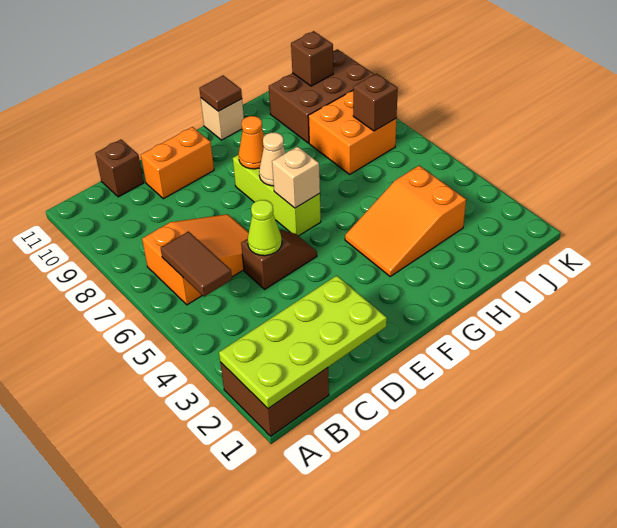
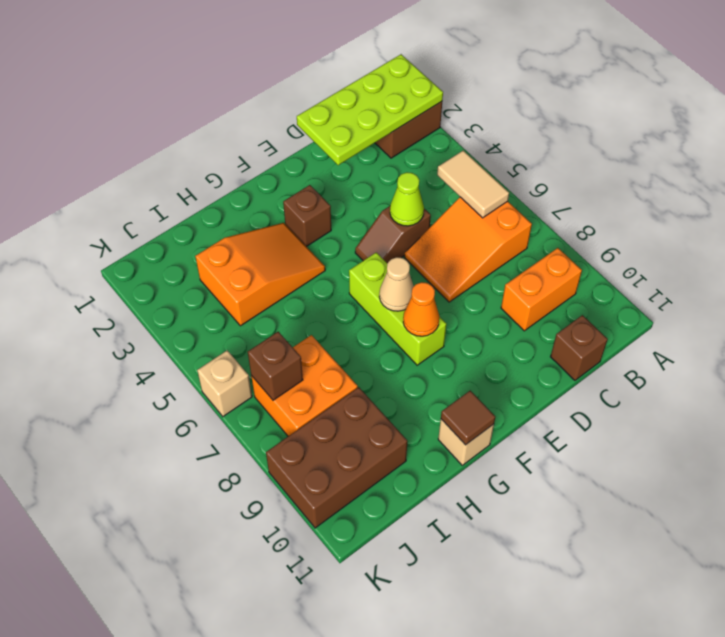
brown 1x2 tile [161,232,232,297] -> tan 1x2 tile [437,150,509,218]
orange 1x2 brick [141,127,214,199] -> orange 1x2 brick moved to [501,248,582,331]
tan 1x1 brick [272,146,320,208] -> tan 1x1 brick moved to [197,350,252,416]
brown 1x1 brick [291,31,333,86] -> brown 1x1 brick moved to [283,185,331,247]

